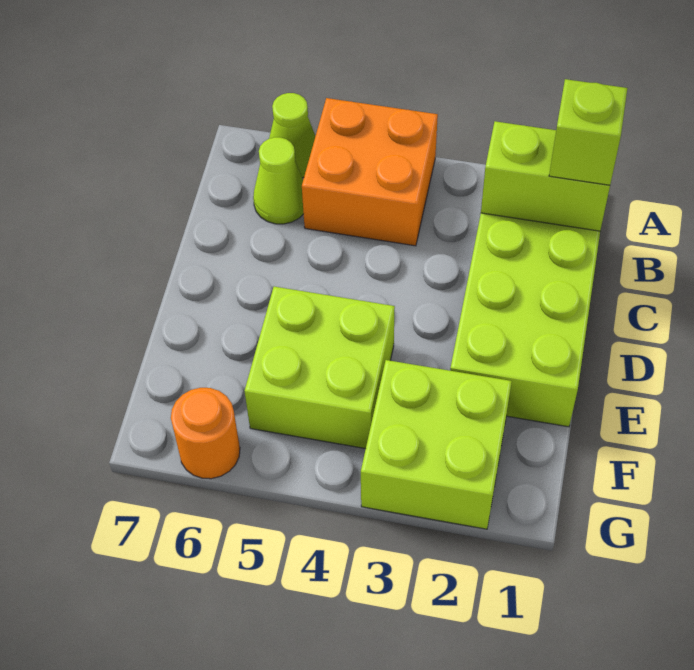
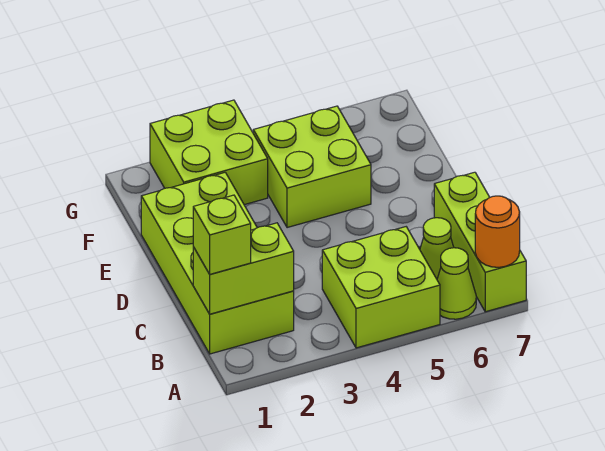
orange 2x2 brick [302,98,438,246] -> lime 2x2 brick [322,227,440,348]
none -> lime 1x3 brick [434,172,526,312]
orange 1x1 round brick [171,388,240,479] -> orange 1x1 round brick moved to [475,196,520,267]

